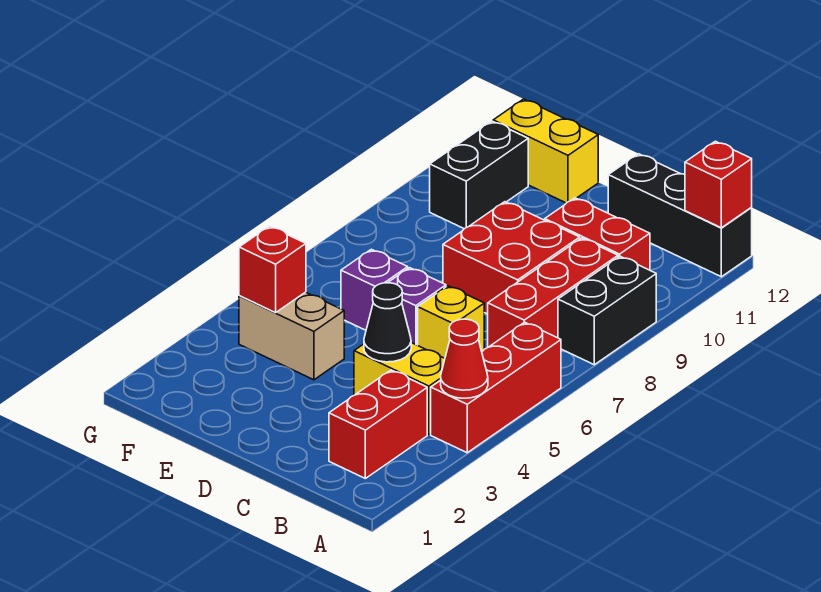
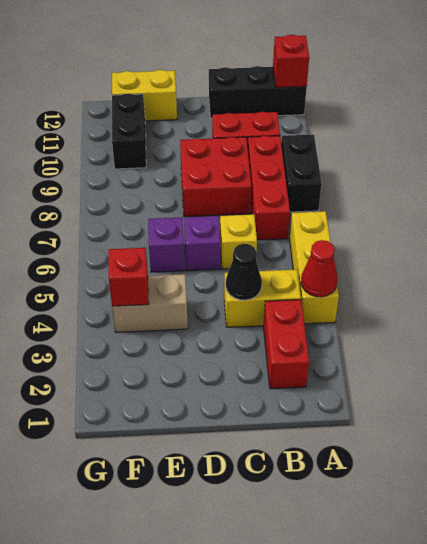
red 1x3 brick [431,322,561,453] -> yellow 1x3 brick [290,211,339,324]

